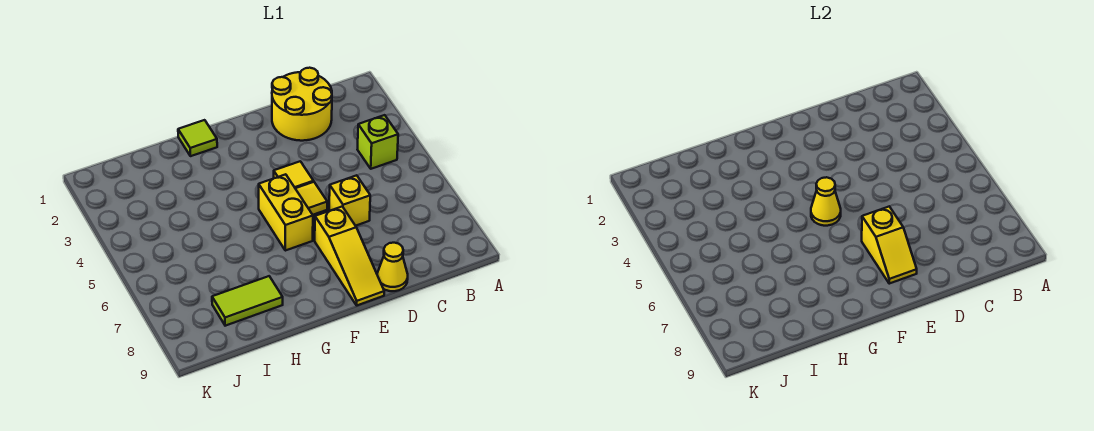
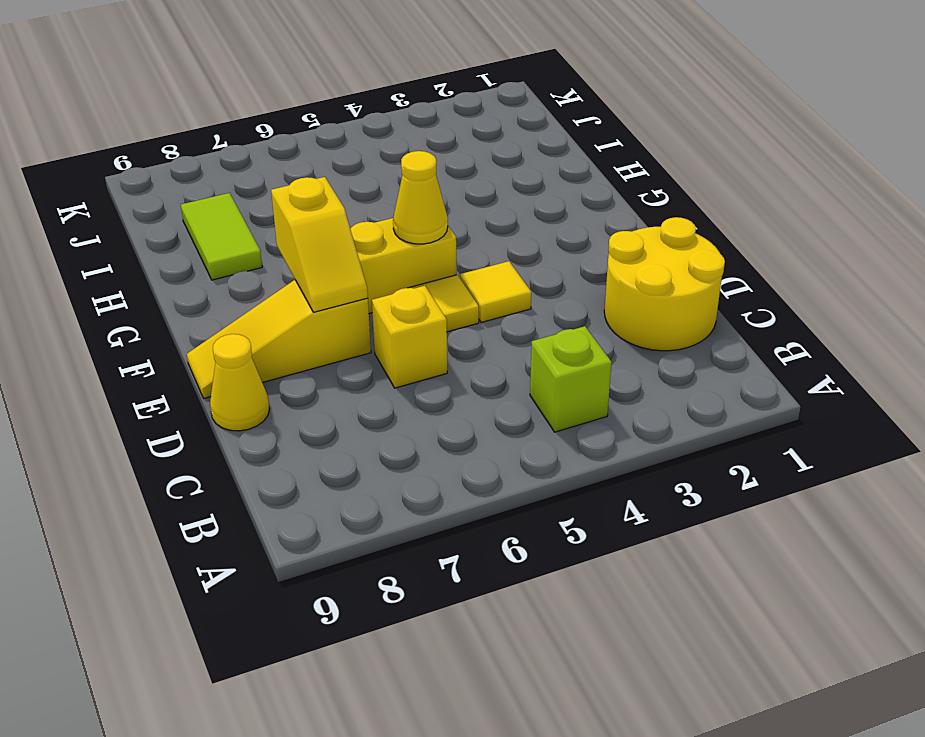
yellow 1x2 slope [862,206,917,284] -> yellow 1x2 slope turned to [271,177,368,312]
lime 1x1 tile [178,120,217,156] -> none

